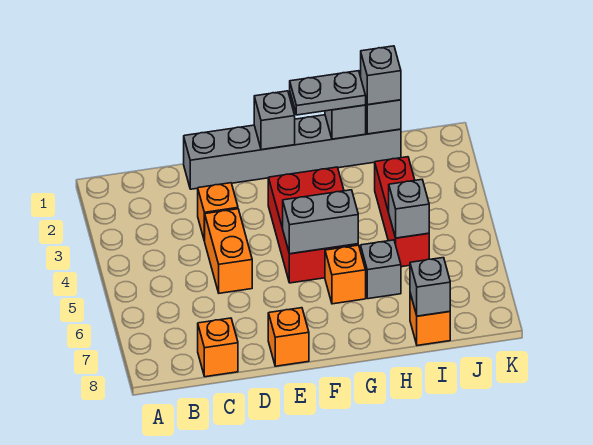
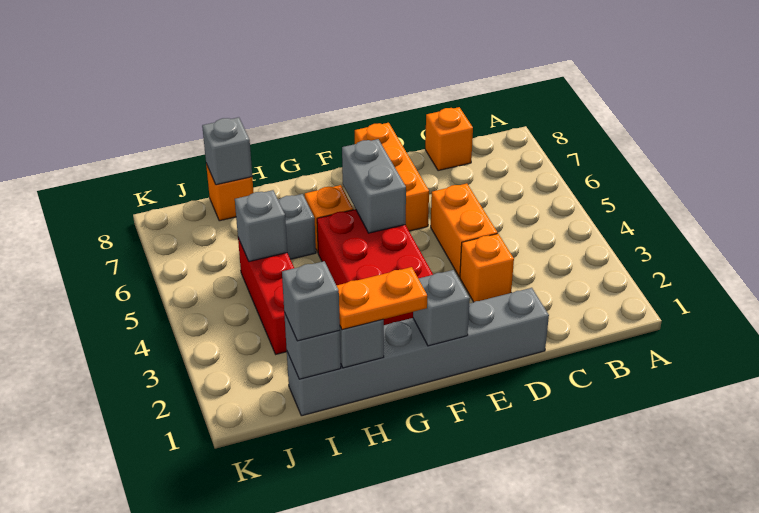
orange 1x1 brick [268,308,309,366] -> orange 1x3 brick [355,123,429,231]
grey 1x2 brick [283,190,358,254] -> grey 1x2 brick turned to [342,139,406,233]
grey 1x2 plate [290,71,366,115] -> orange 1x2 plate [337,267,427,330]

